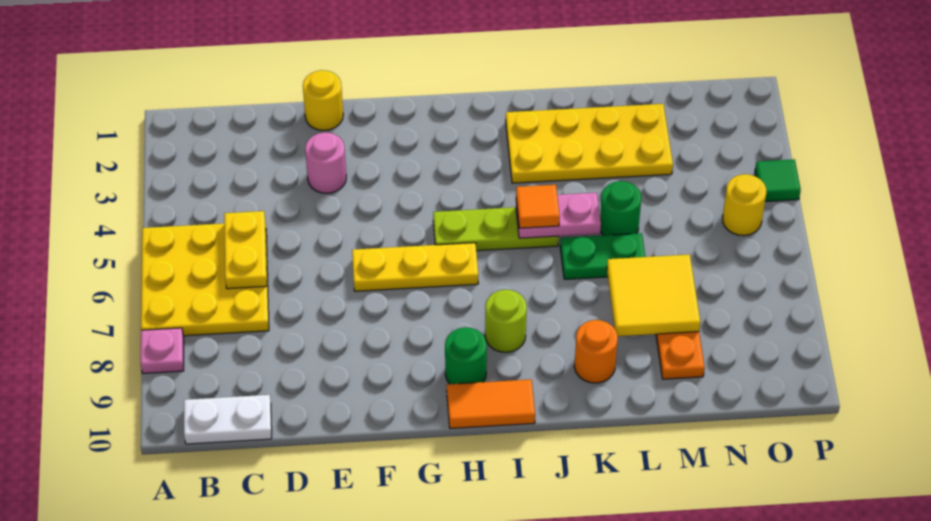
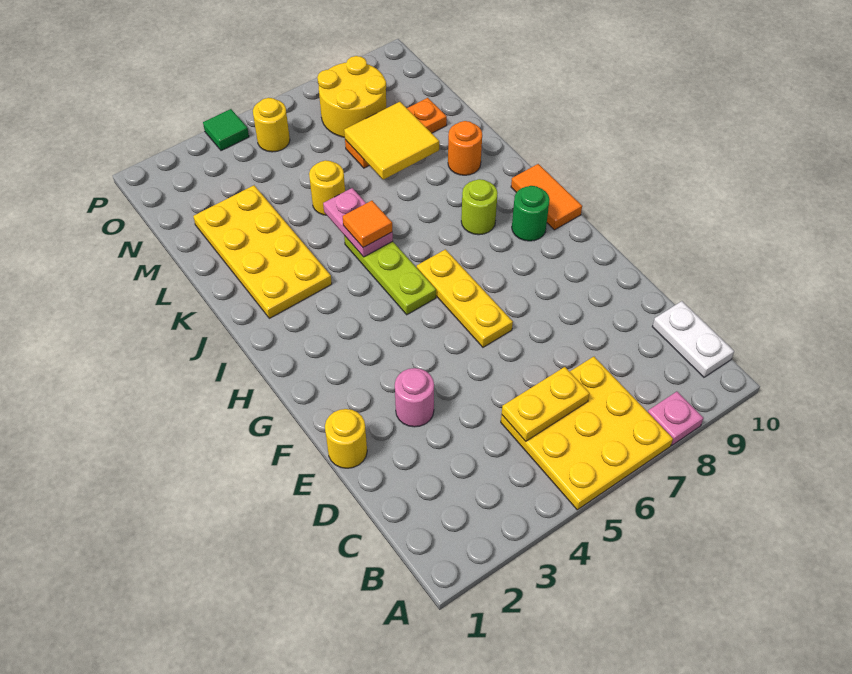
green 1x2 plate [560,233,645,279] -> none
green 1x1 round brick [600,181,641,235] -> yellow 1x1 round brick [309,160,345,215]
none -> yellow 2x2 round brick [317,56,386,137]

